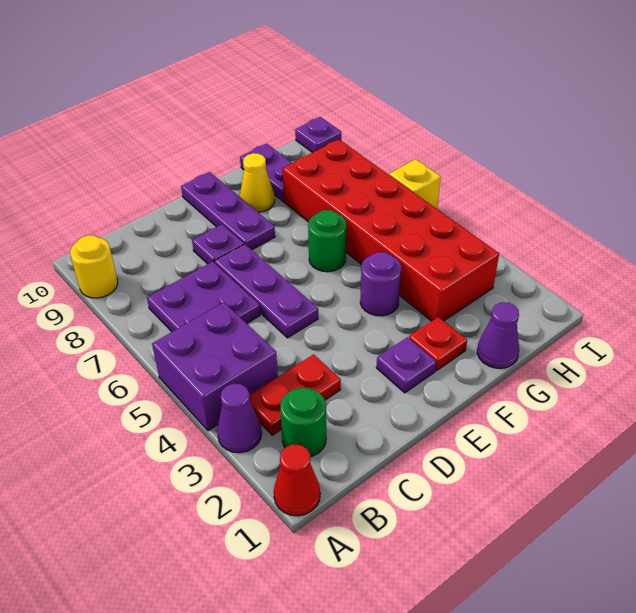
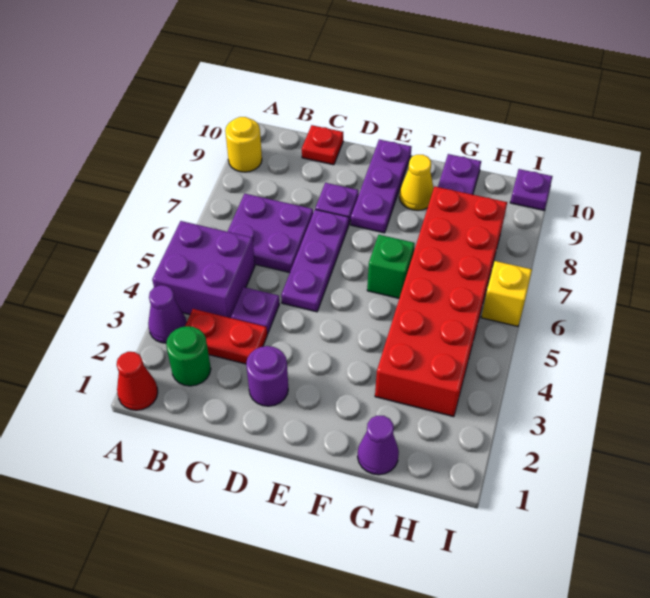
purple 1x1 plate [376,337,436,393] -> purple 1x1 plate moved to [231,287,279,334]
red 1x1 plate [409,317,467,371] -> red 1x1 plate moved to [302,125,343,165]
purple 1x1 round brick [360,252,401,316] -> purple 1x1 round brick moved to [246,346,288,406]
green 1x1 round brick [308,210,346,272] -> green 1x1 brick [367,235,415,298]

